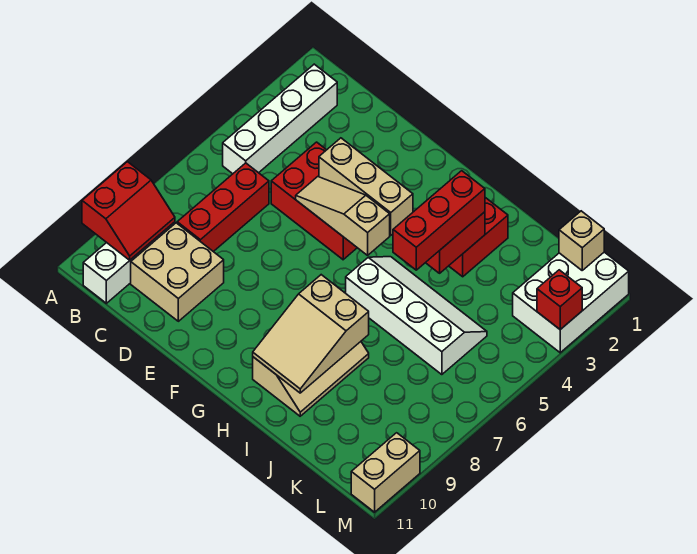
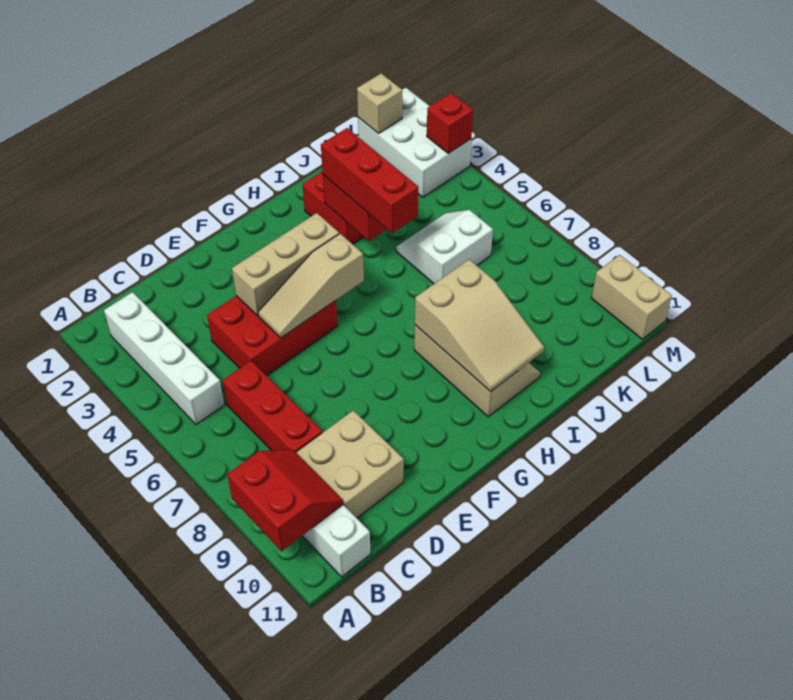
white 2x4 slope [346,257,487,375] -> white 2x2 slope [396,210,493,284]

